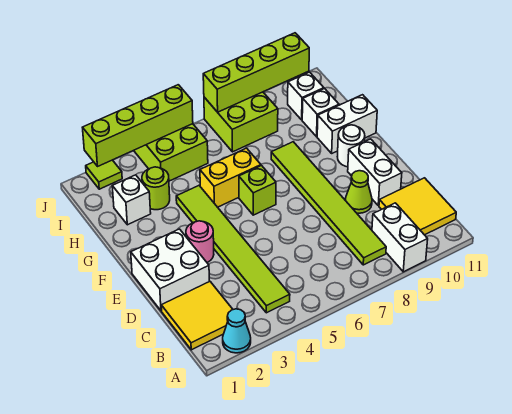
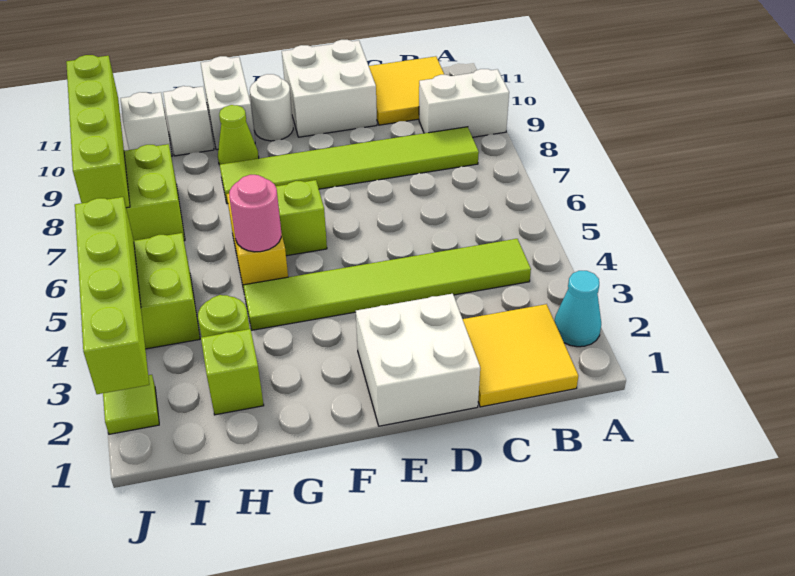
lime 1x1 cone [345,171,372,213] -> lime 1x1 cone moved to [218,105,259,165]
white 1x2 brick [348,139,402,206] -> white 2x2 brick [282,40,377,137]
pink 1x1 round brick [186,221,214,263] -> pink 1x1 round brick moved to [229,175,281,252]
white 1x1 brick [112,175,151,225] -> lime 1x1 brick [201,329,264,415]

